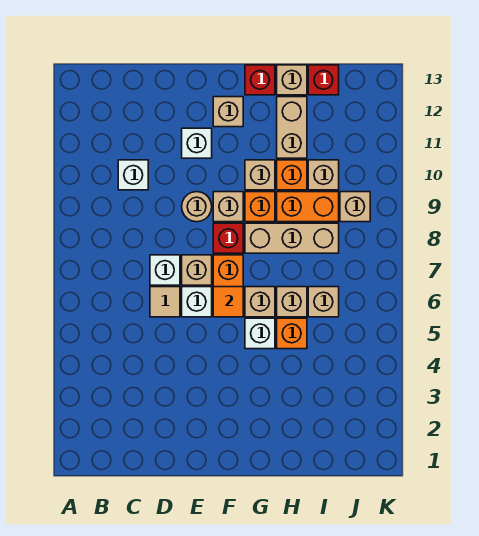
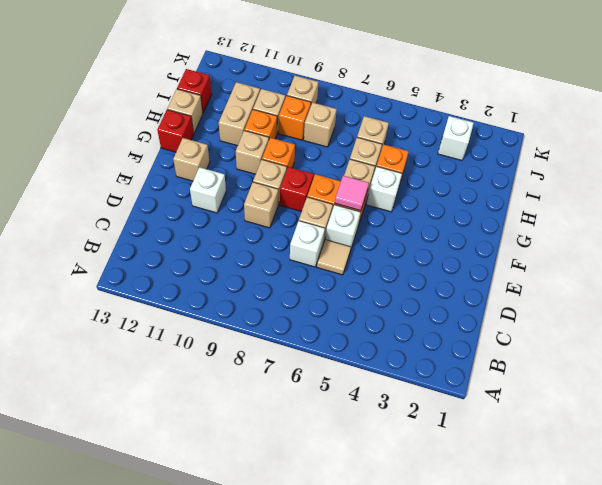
white 1x1 brick [118,160,148,190] -> white 1x1 brick moved to [438,116,474,160]
tan 1x1 round brick [182,192,212,222] -> tan 1x1 brick [244,182,278,228]
orange 1x1 tile [213,287,243,317] -> pink 1x1 tile [335,176,369,211]
tan 1x3 brick [245,223,339,253] -> tan 1x1 brick [304,103,337,147]
orange 1x2 brick [277,192,339,222] -> orange 1x1 brick [279,96,311,140]
tan 1x2 brick [277,97,307,158] -> tan 1x2 brick turned to [219,82,260,146]

